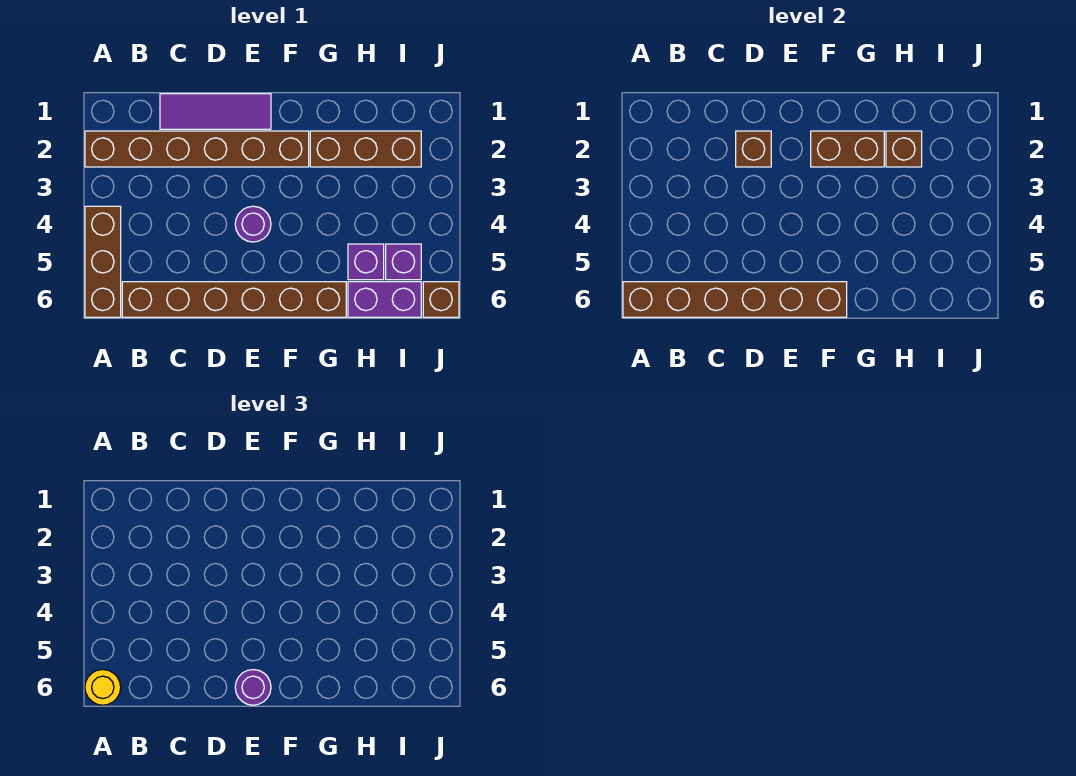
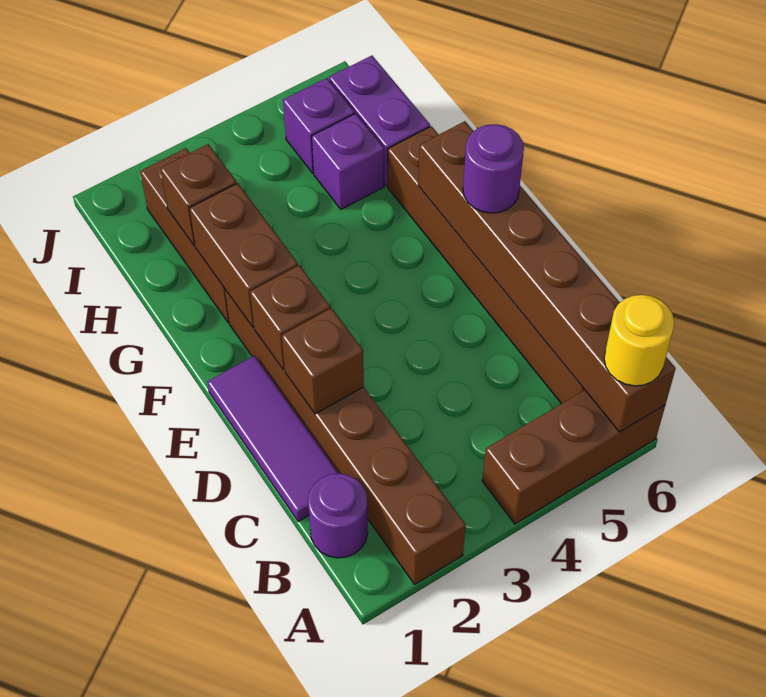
purple 1x1 round brick [235,206,271,242] -> purple 1x1 round brick moved to [308,473,368,558]
brown 1x1 brick [423,282,459,317] -> brown 1x1 brick moved to [250,265,330,370]

